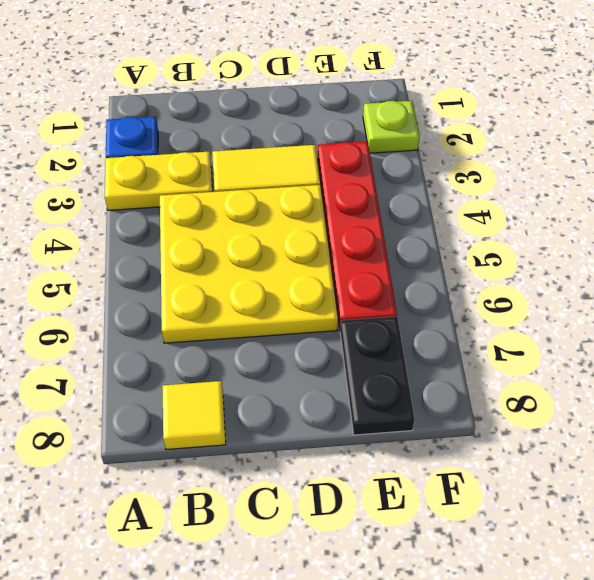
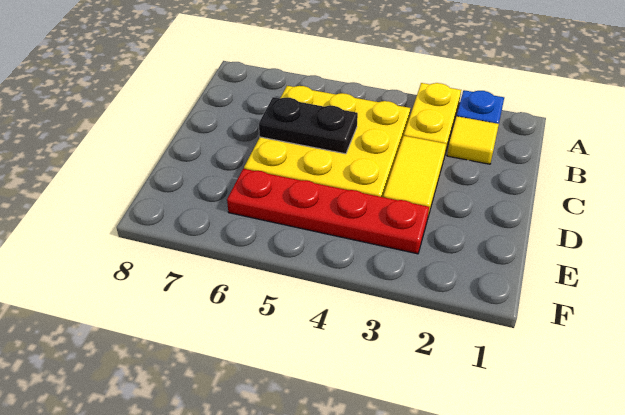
yellow 1x1 tile [163,381,226,450] -> yellow 1x1 tile moved to [447,116,499,164]
black 1x2 plate [340,316,415,435] -> black 1x2 plate moved to [259,97,358,154]
lime 1x1 plate [363,101,420,153] -> none

